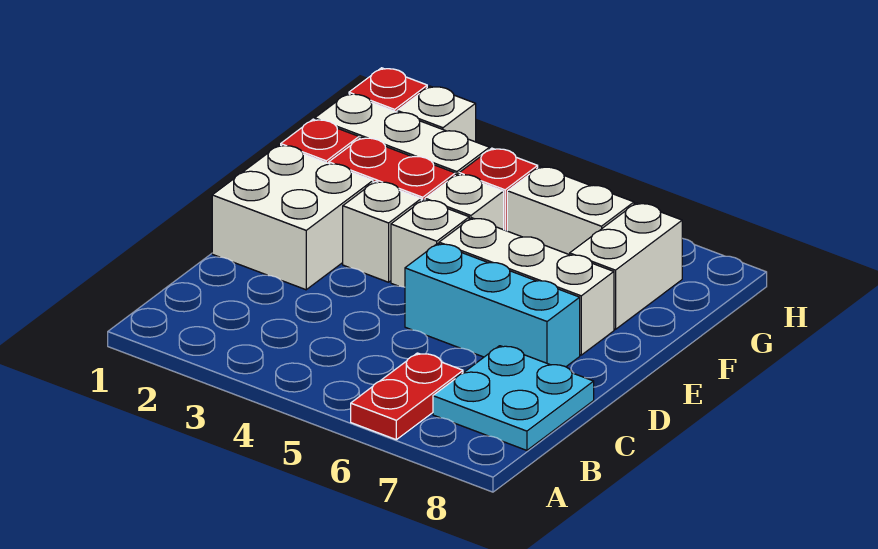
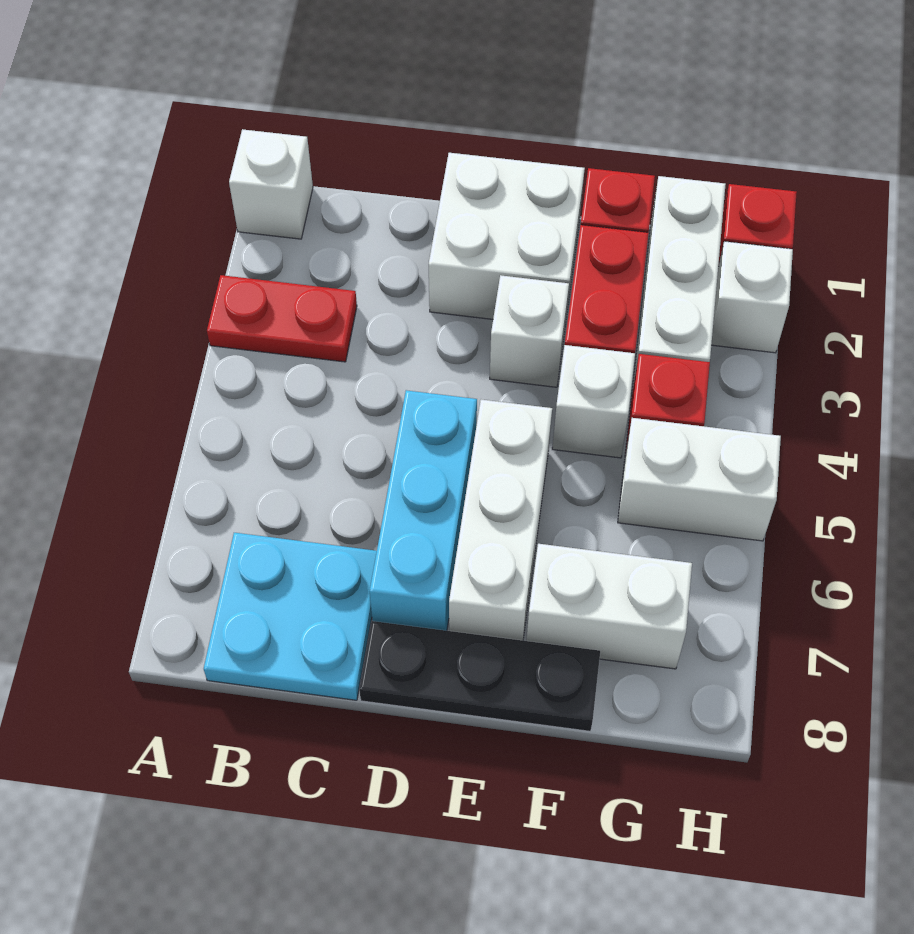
red 1x2 plate [351,353,463,440] -> red 1x2 plate moved to [207,275,357,362]
none -> black 1x3 plate [359,621,600,731]
white 1x1 brick [391,200,469,287] -> white 1x1 brick moved to [229,129,313,239]
white 1x2 brick [507,167,634,255] -> white 1x2 brick turned to [618,418,781,541]

